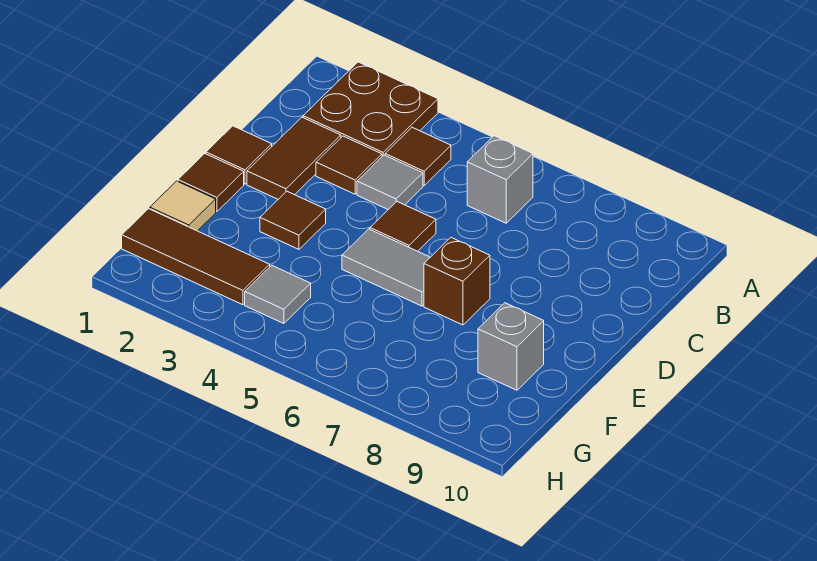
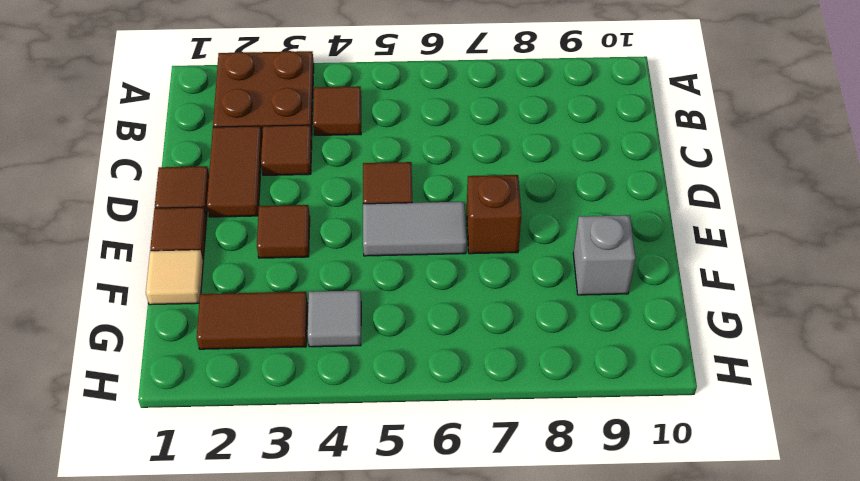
grey 1x1 brick [467,136,533,223] -> none
grey 1x1 tile [357,155,423,209] -> none
brown 1x3 tile [122,209,270,305] -> brown 1x2 tile [197,292,308,349]

